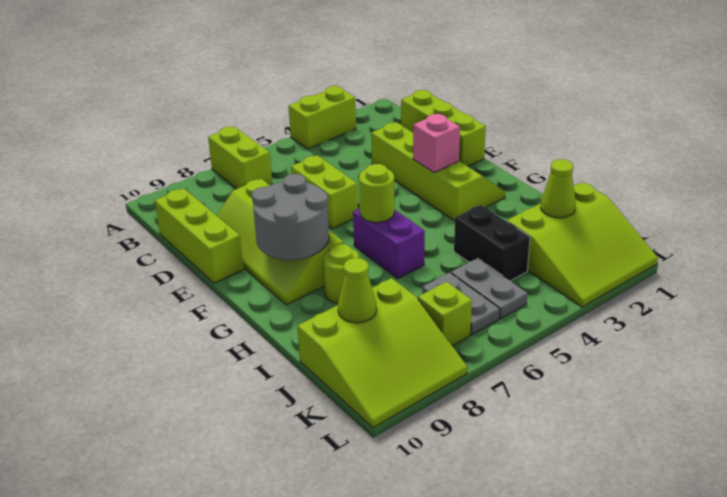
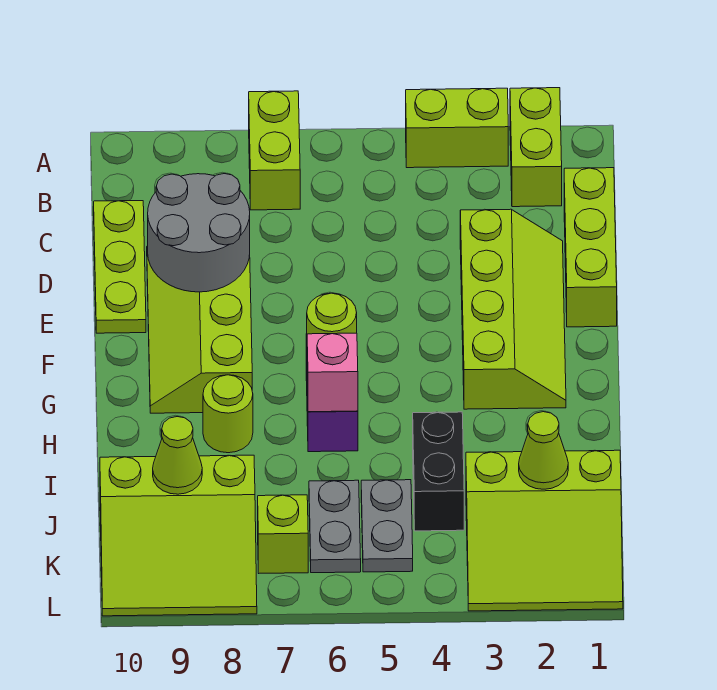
lime 1x3 brick [155,188,243,283] -> lime 1x3 plate [94,201,146,333]
lime 1x2 brick [291,155,358,229] -> lime 1x2 brick moved to [510,88,562,207]
pink 1x1 brick [413,114,460,172] -> pink 1x1 brick moved to [307,333,358,412]
grey 2x2 round brick [252,174,329,260] -> grey 2x2 round brick moved to [148,174,250,292]

